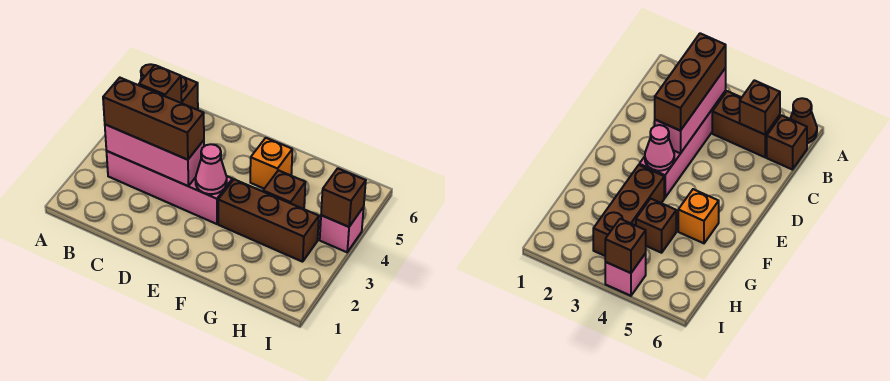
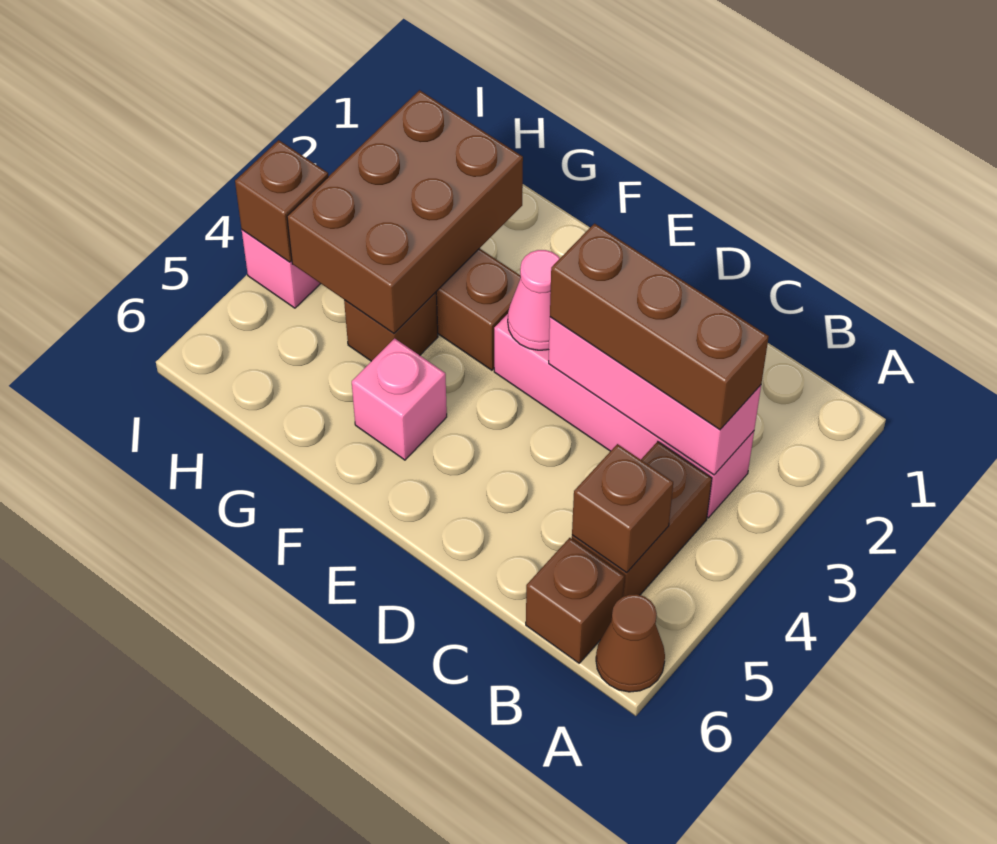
orange 1x1 brick [250,138,292,189] -> pink 1x1 brick [352,338,447,460]
none -> brown 2x3 brick [287,90,523,333]

